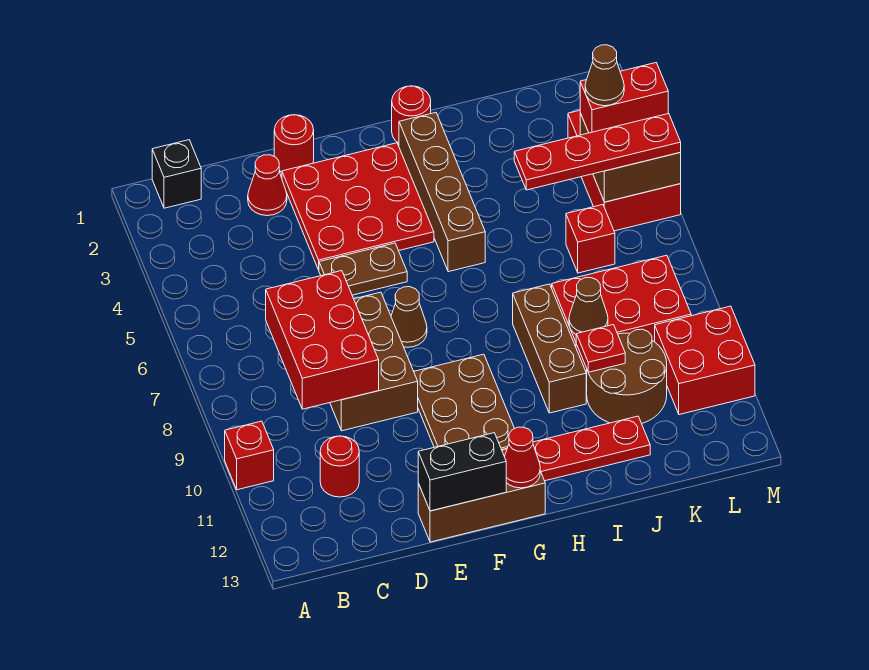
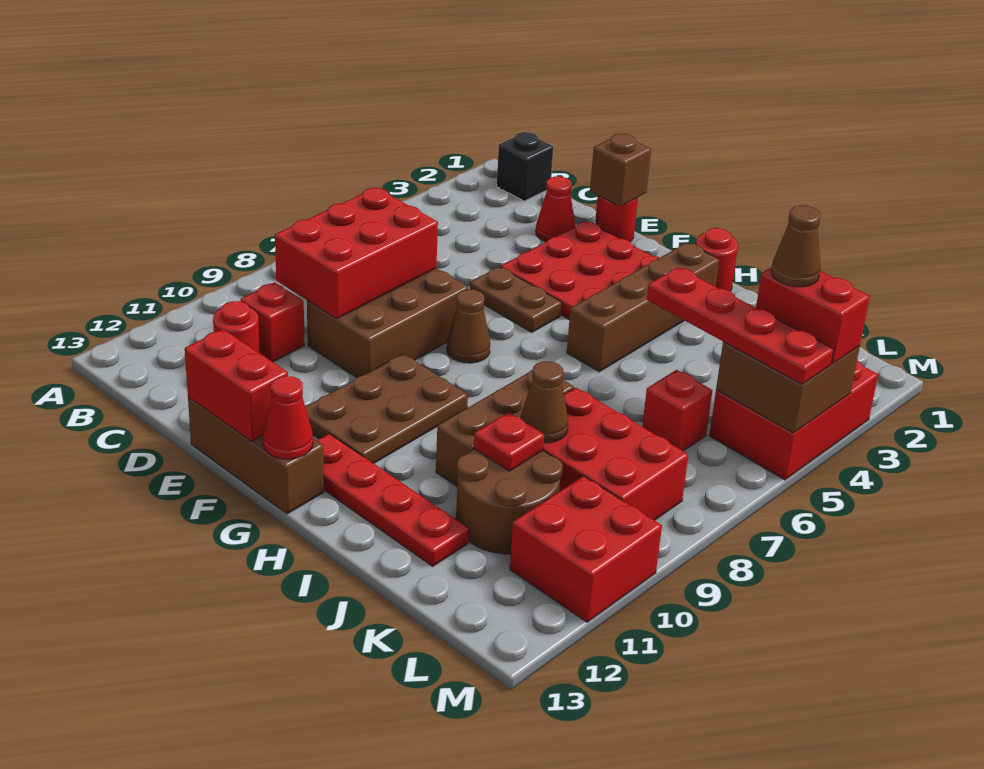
red 1x1 brick [225,421,274,490] -> red 1x1 brick moved to [241,282,305,362]
none -> brown 1x1 brick [590,134,651,206]
black 1x2 brick [418,433,506,511] -> red 1x2 brick [185,329,288,441]

